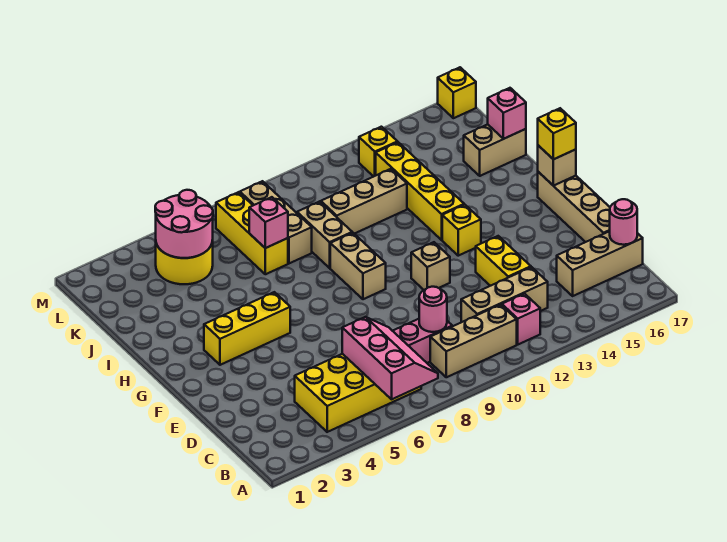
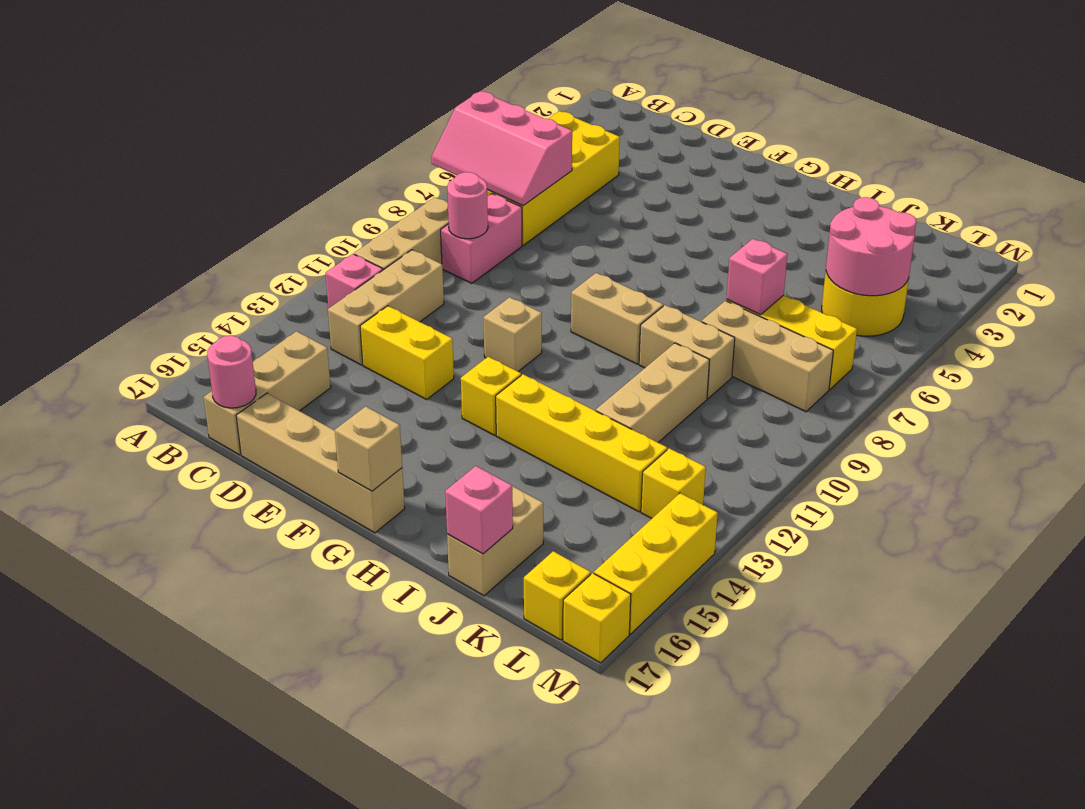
yellow 1x3 brick [204,292,290,365] -> yellow 1x3 brick moved to [594,493,718,634]
yellow 1x1 brick [538,108,576,159] -> yellow 1x1 brick moved to [524,551,591,640]

